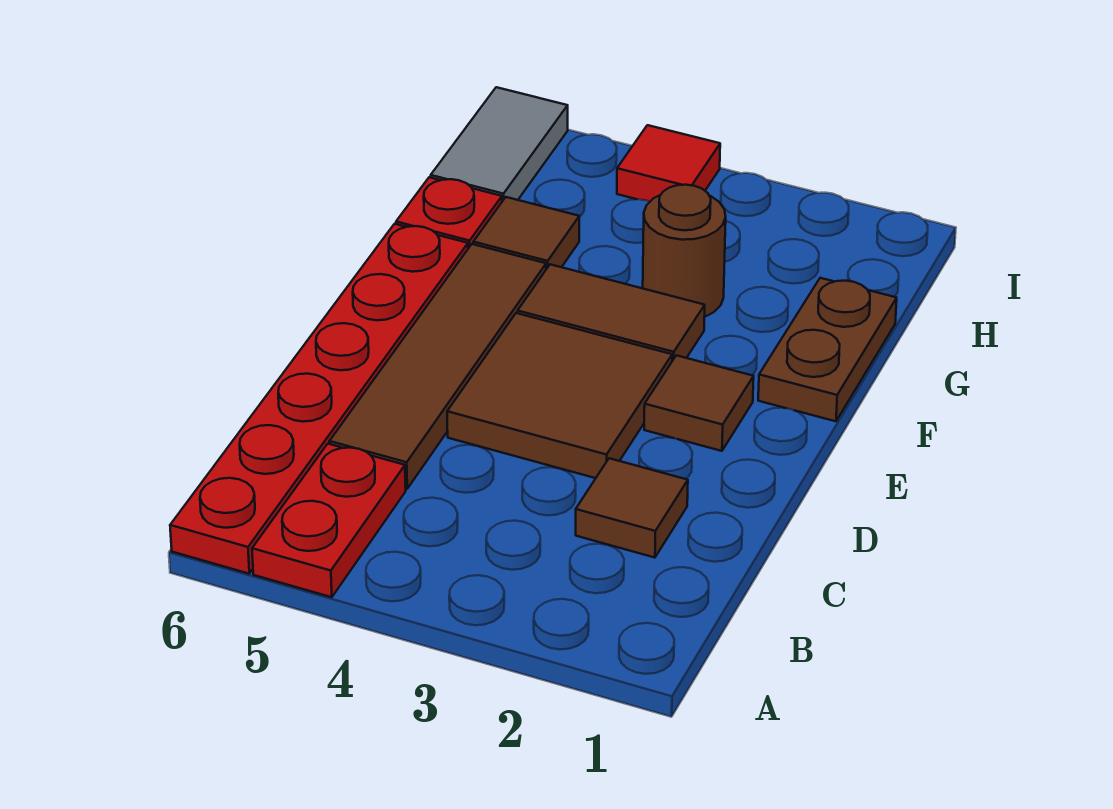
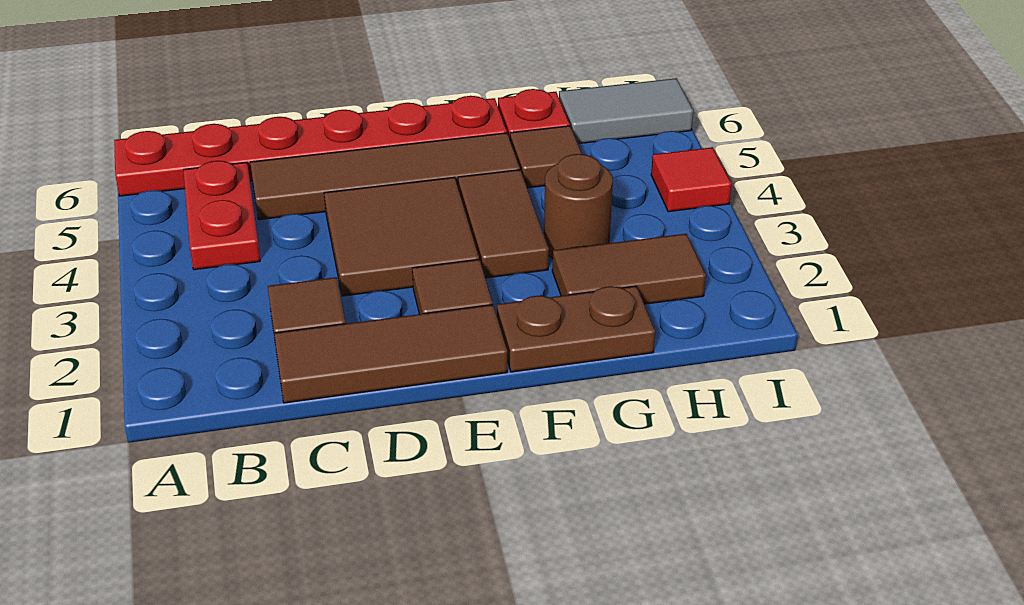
red 1x2 plate [252,444,406,597] -> red 1x2 plate turned to [183,161,260,270]
none -> brown 1x3 tile [274,305,507,403]
none -> brown 1x2 tile [552,234,706,304]

